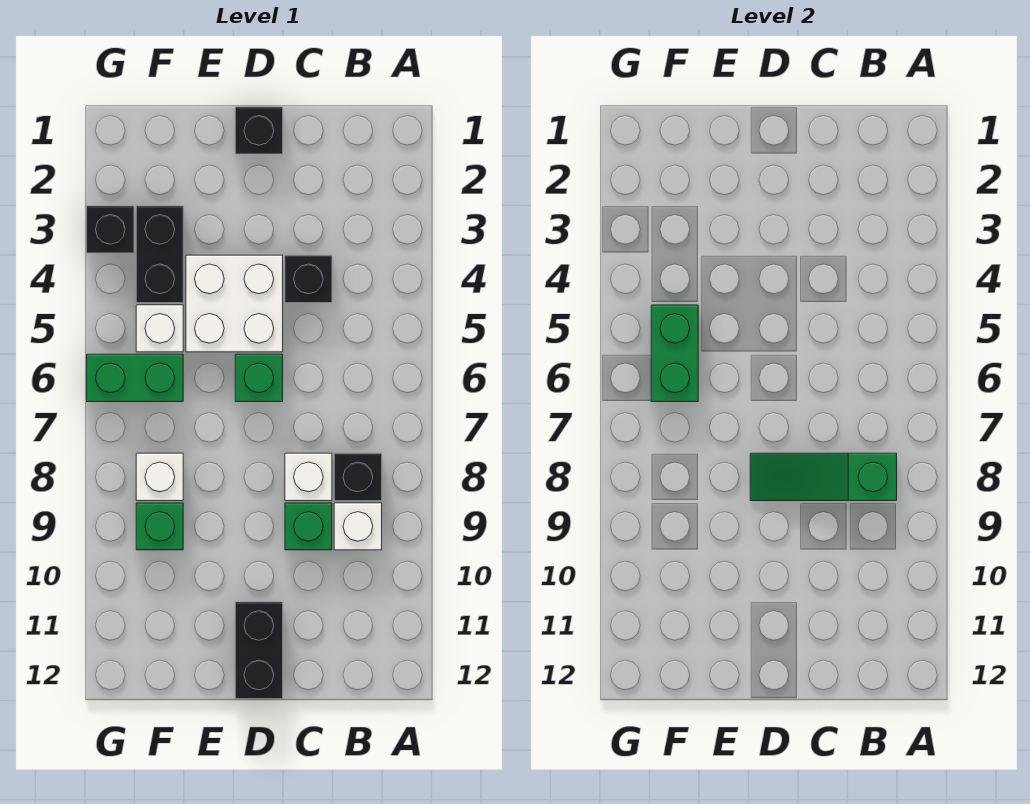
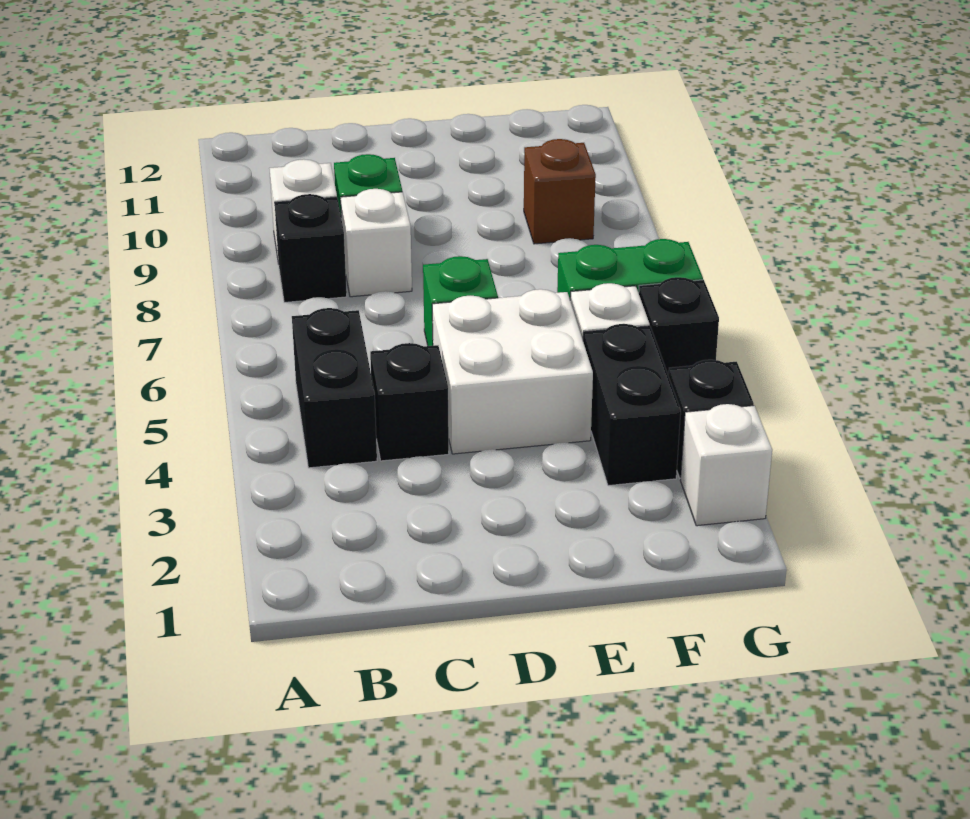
green 1x3 slope [750,453,897,501] -> none
black 1x1 brick [235,107,283,154] -> black 1x1 brick moved to [639,277,719,376]
black 1x2 brick [235,602,283,699] -> black 1x2 brick moved to [292,308,377,468]
green 1x2 brick [651,305,698,402] -> none
white 1x1 brick [136,453,183,501] -> white 1x1 brick moved to [680,404,772,526]
green 1x1 brick [136,503,183,550] -> brown 1x1 brick [524,139,596,244]

